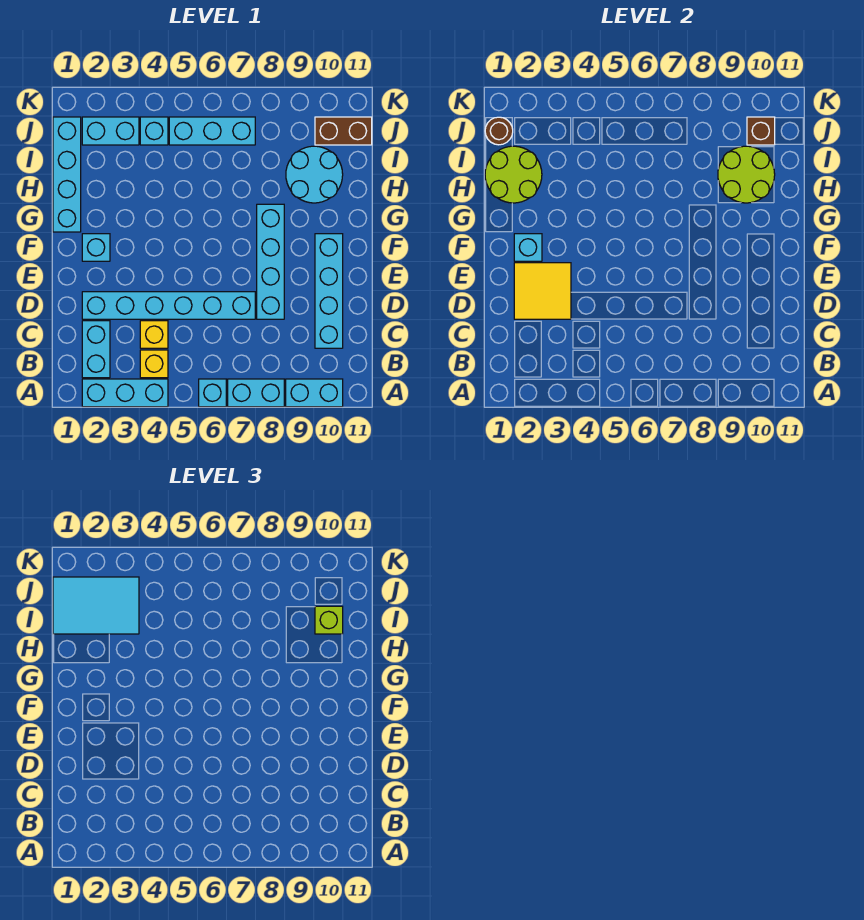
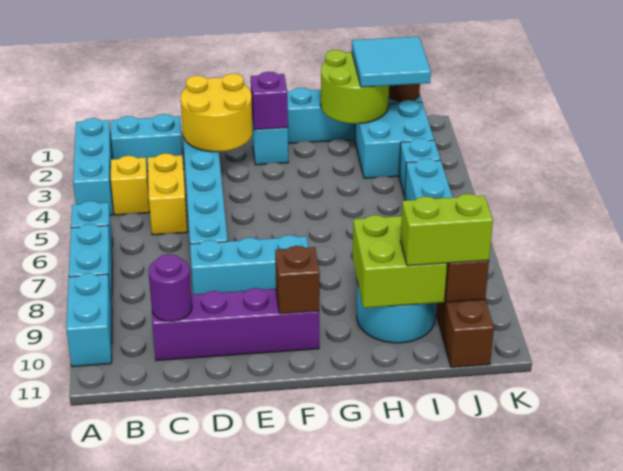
yellow 1x1 brick [140,321,168,348] -> yellow 1x2 brick [148,154,187,235]
cyan 1x4 brick [315,234,343,348] -> purple 1x4 brick [152,288,319,361]
none -> purple 1x1 round brick [148,254,192,321]
yellow 2x2 tile [514,263,571,319] -> yellow 2x2 round brick [181,74,253,152]
cyan 1x4 brick [257,204,284,319] -> cyan 1x3 brick [190,235,308,294]
cyan 1x1 brick [514,234,542,261] -> purple 1x1 brick [251,72,288,130]
none -> brown 1x1 brick [275,246,320,314]
lime 2x2 round brick [718,146,775,203] -> lime 2x2 brick [353,215,447,308]
cyan 2x3 tile [53,577,139,634] -> cyan 2x2 tile [352,37,431,87]
lime 1x1 brick [315,606,343,634] -> lime 1x2 brick [400,194,493,266]
cyan 1x2 brick [82,117,139,145] -> cyan 2x2 brick [355,100,434,178]

